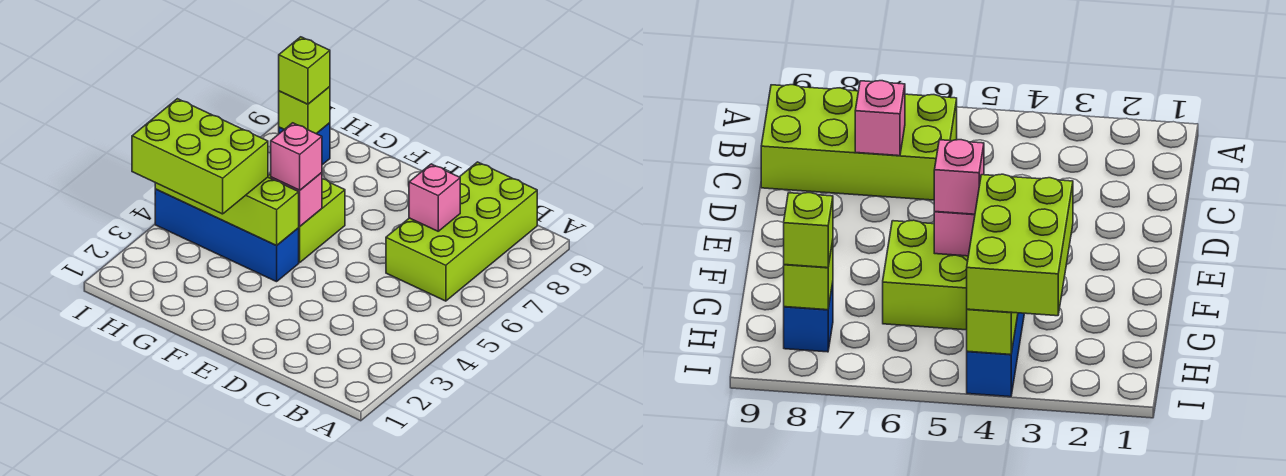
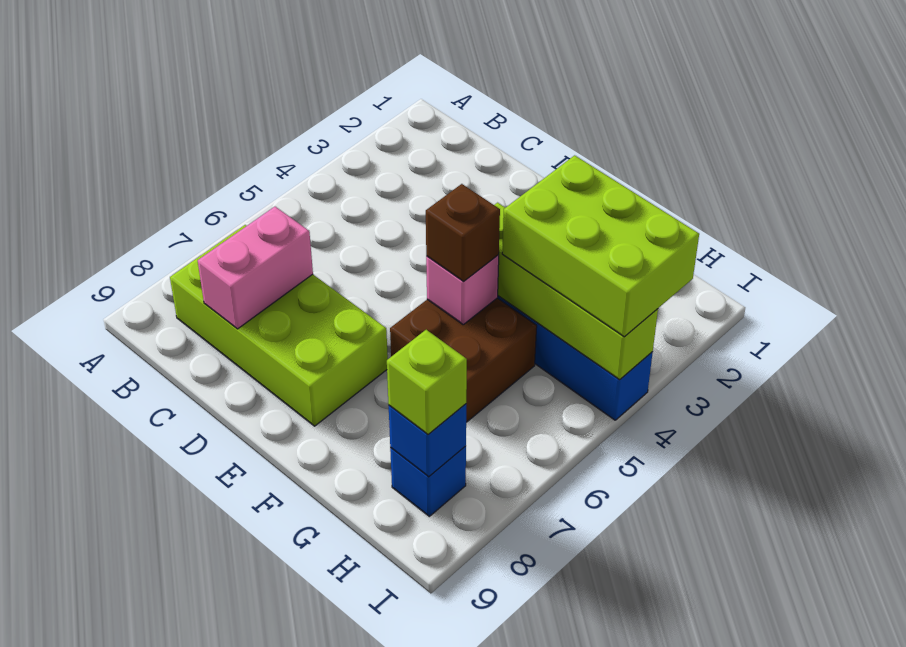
lime 2x4 brick [386,162,537,301] -> lime 2x4 brick turned to [170,225,388,426]
pink 1x1 brick [409,164,460,231] -> pink 1x2 brick [198,207,313,329]
lime 2x2 brick [268,174,345,262] -> brown 2x2 brick [390,298,537,422]
pink 1x1 brick [271,123,322,190] -> brown 1x1 brick [426,184,500,281]
lime 1x1 brick [279,87,330,134] -> blue 1x1 brick [389,404,466,477]

